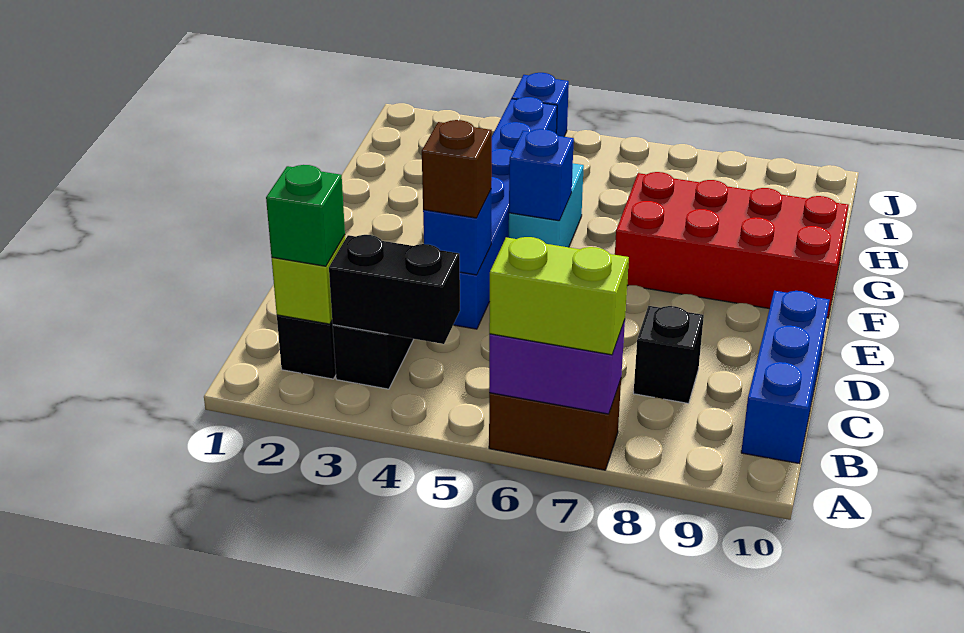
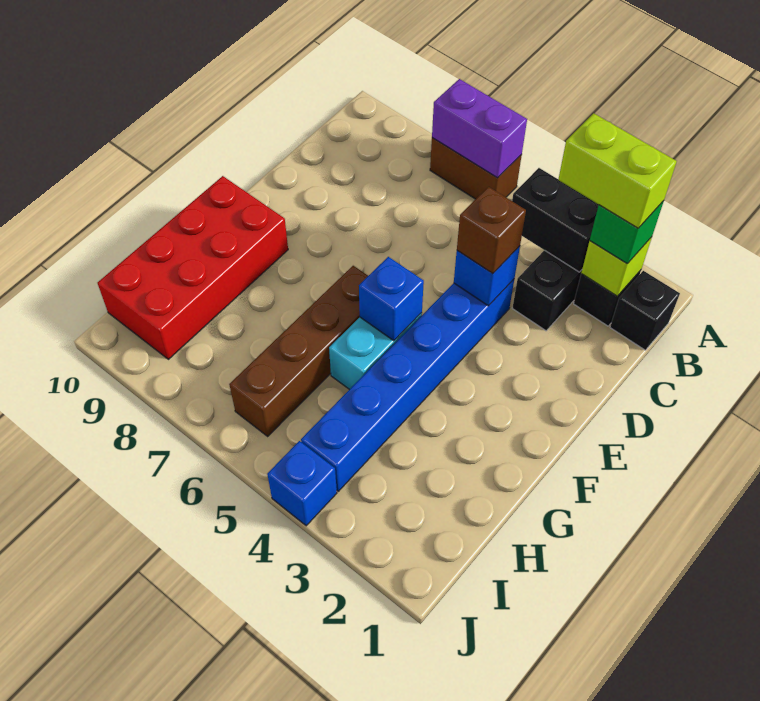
lime 1x2 brick [489,237,629,355] -> lime 1x2 brick moved to [558,113,677,228]
blue 1x3 brick [741,291,829,463] -> none
black 1x1 brick [634,306,704,403] -> black 1x1 brick moved to [610,271,680,350]
none -> brown 1x4 brick [229,266,368,436]
red 2x4 brick [615,172,849,318] -> red 2x4 brick turned to [98,176,288,359]

